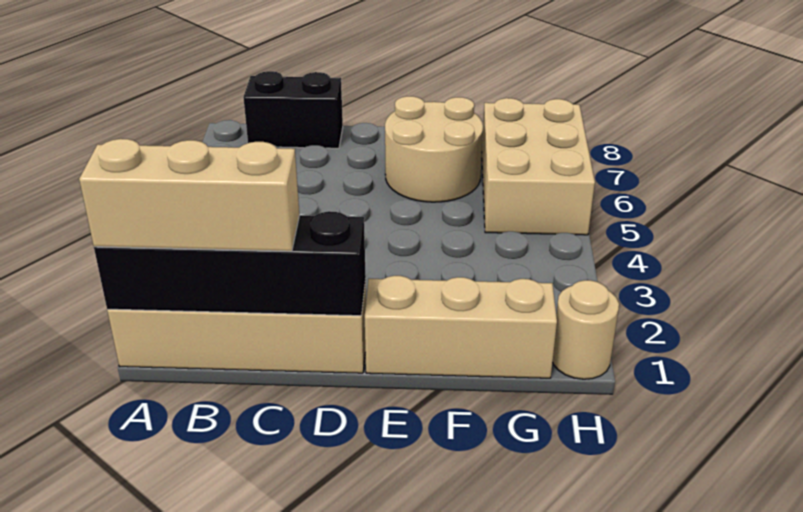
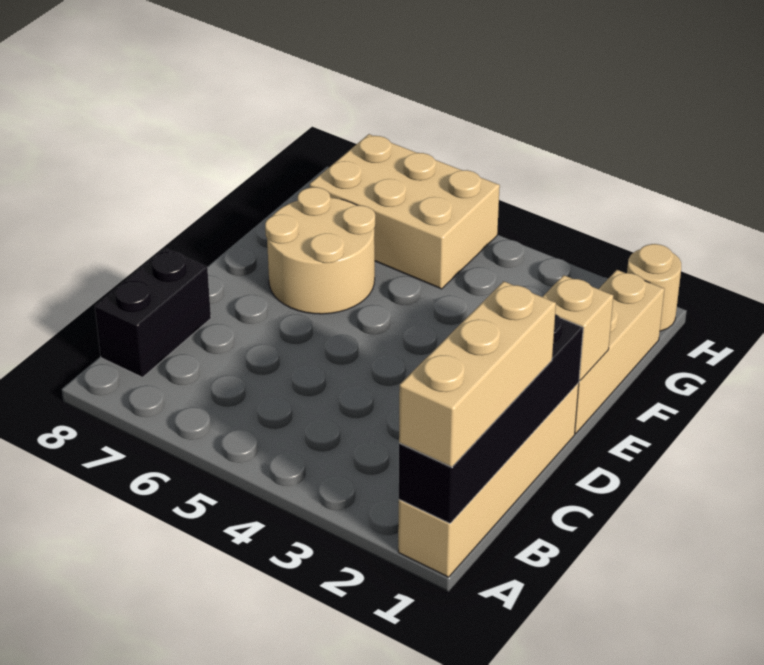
none -> tan 1x1 brick [543,275,613,380]

